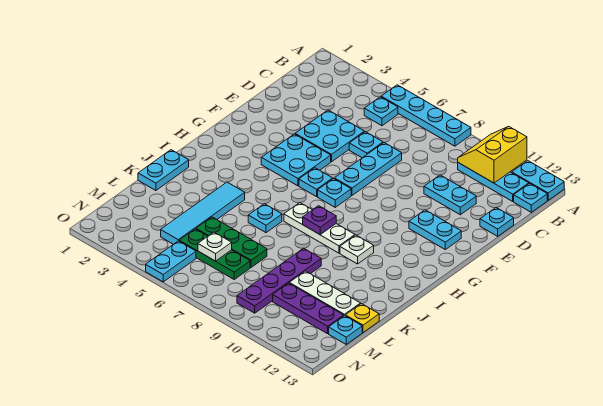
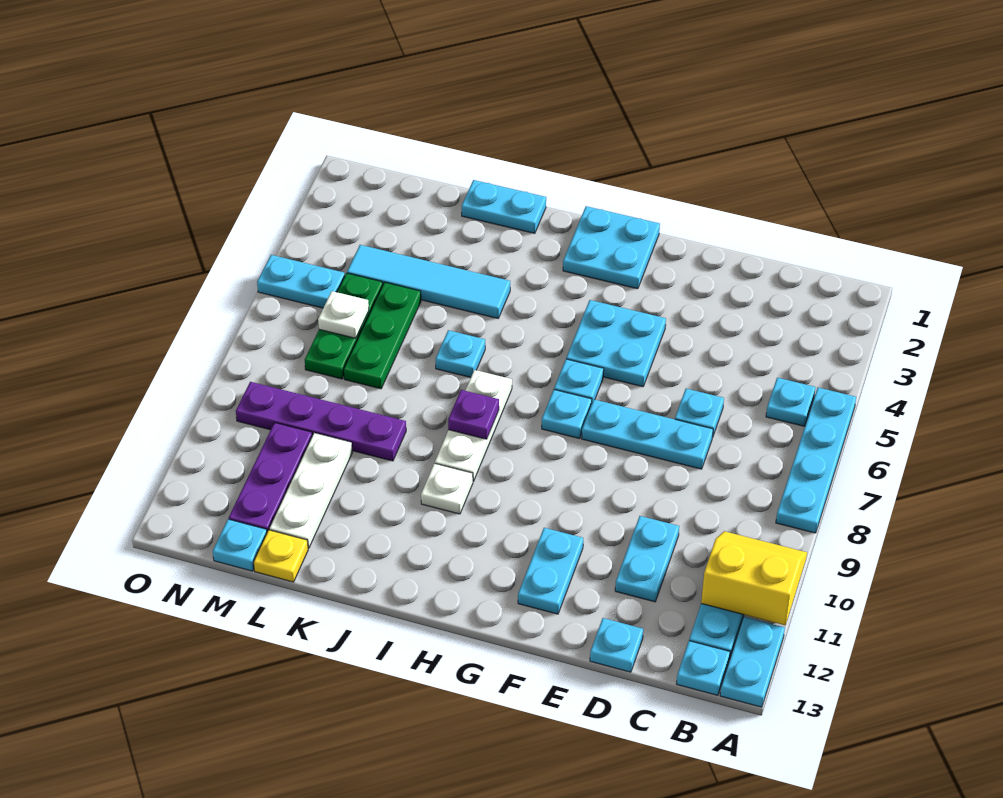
cyan 2x2 plate [295,110,364,162] -> cyan 2x2 plate moved to [563,206,660,289]

